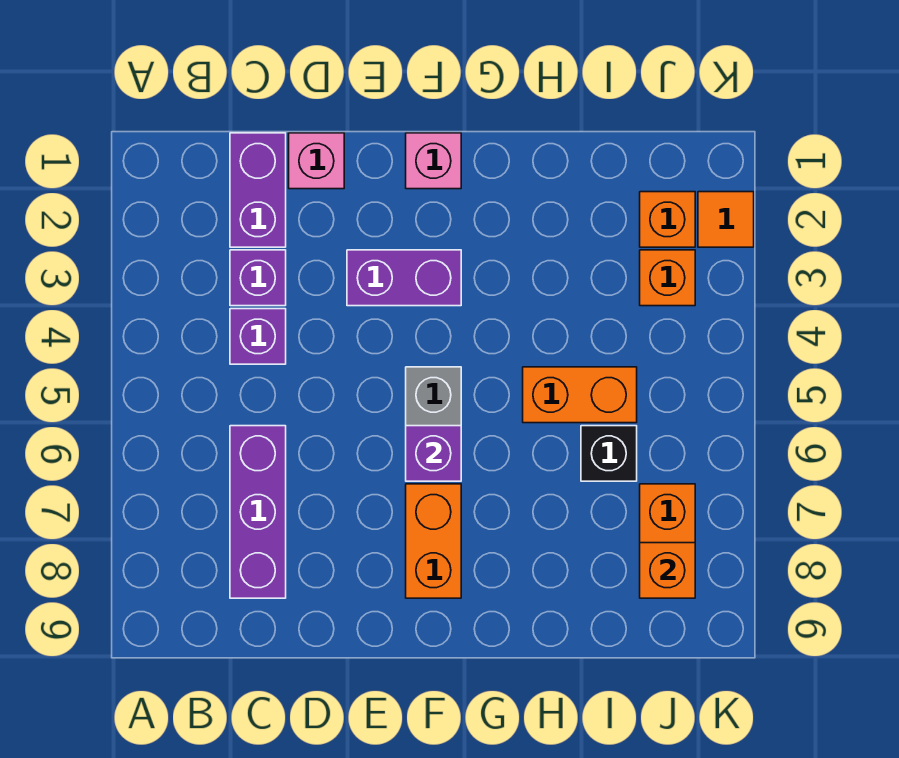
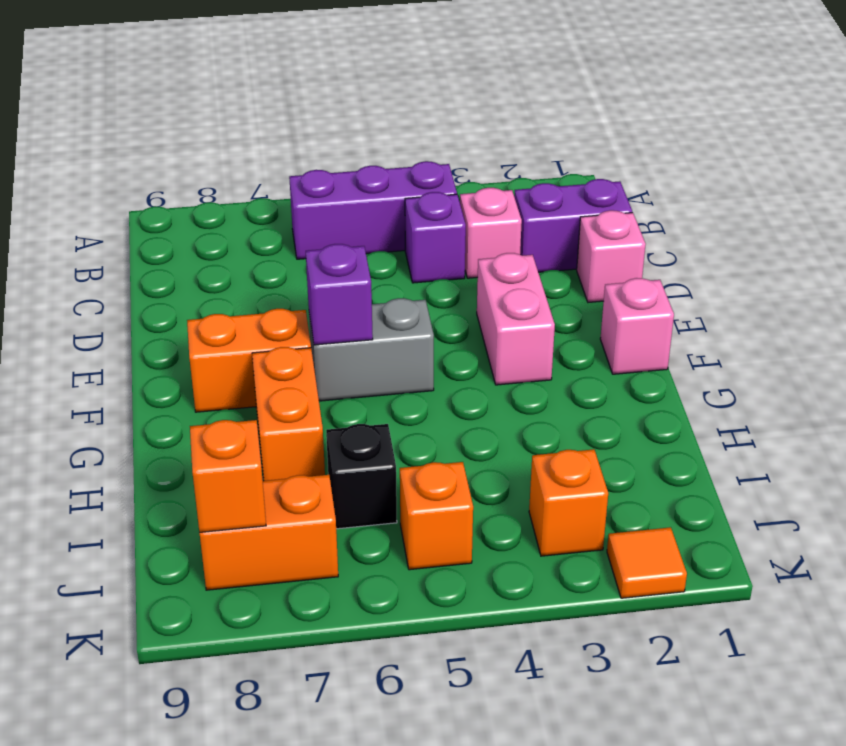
purple 1x1 brick [230,250,286,306] -> pink 1x1 brick [460,188,522,278]
purple 1x3 brick [230,426,286,598] -> purple 1x3 brick moved to [289,161,457,259]
purple 1x2 brick [347,250,461,306] -> pink 1x2 brick [477,253,555,385]
orange 1x2 brick [523,367,637,423] -> orange 1x2 brick moved to [252,347,325,481]
orange 1x1 brick [640,192,695,247] -> orange 1x1 brick moved to [400,462,473,570]

